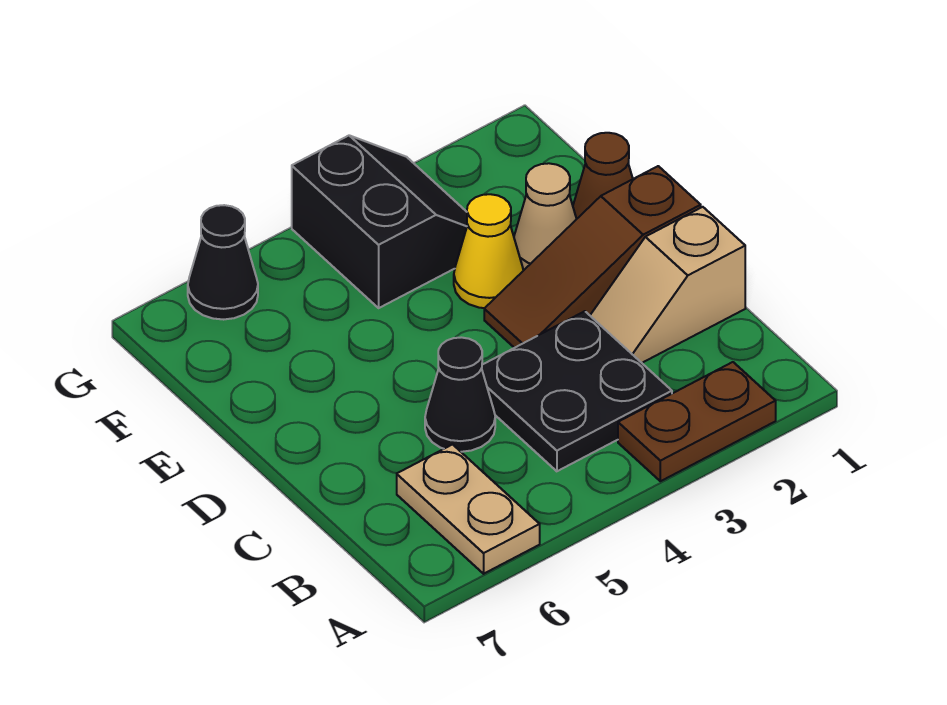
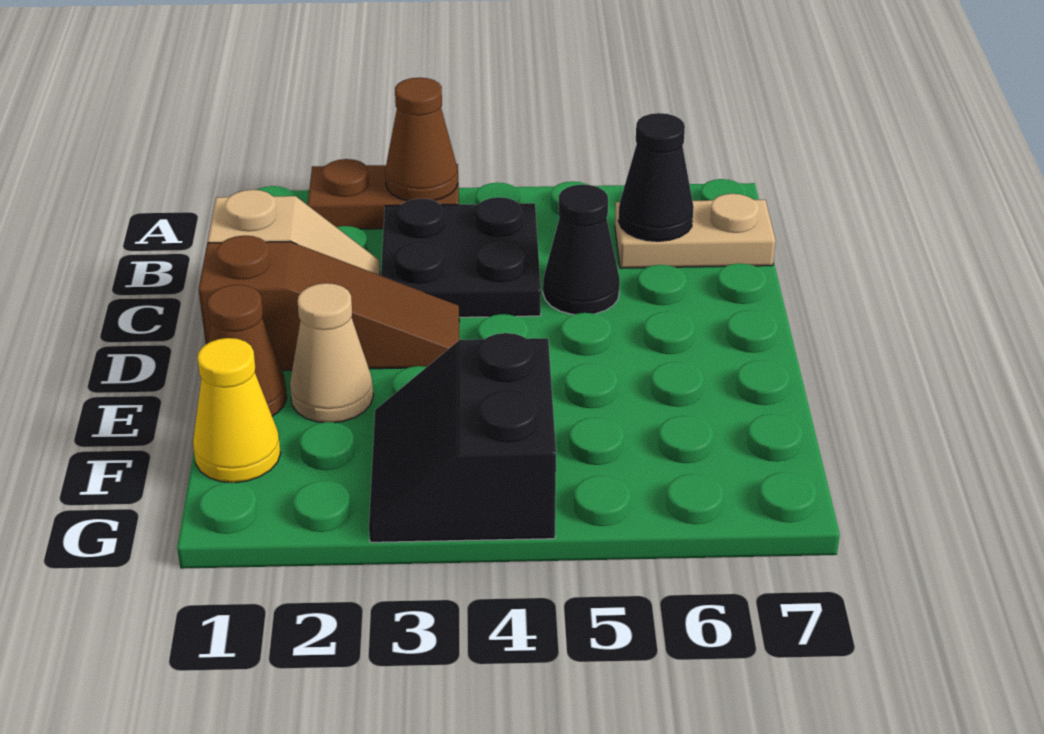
none -> brown 1x1 cone [385,78,458,201]
tan 1x2 plate [397,444,540,574] -> tan 1x2 plate turned to [615,194,776,268]
yellow 1x1 cone [454,194,523,308] -> yellow 1x1 cone moved to [193,338,281,483]
black 1x1 cone [188,205,258,320] -> black 1x1 cone moved to [618,113,694,241]

